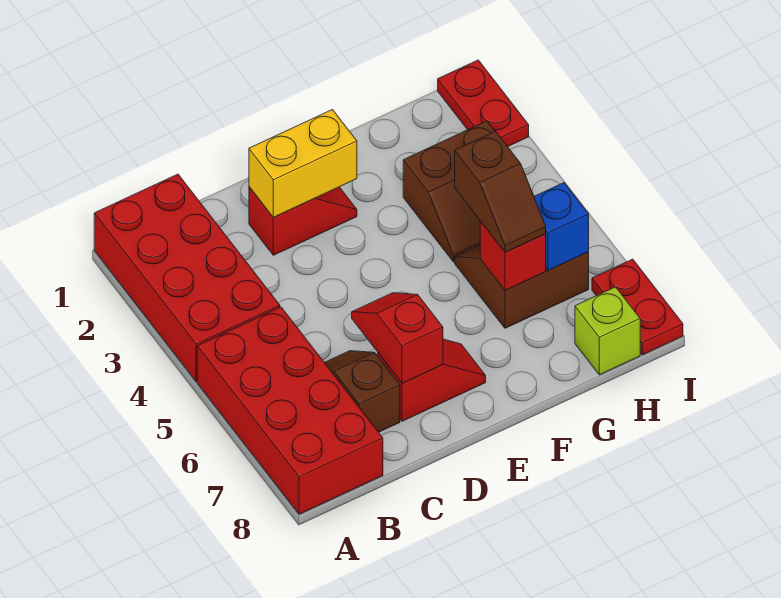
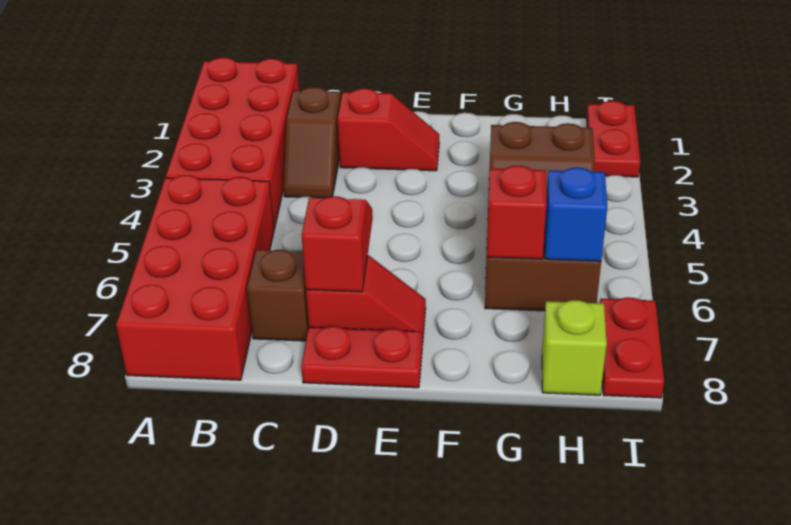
yellow 1x2 brick [249,110,357,217] -> none
none -> red 1x2 plate [301,326,422,388]
brown 1x2 slope [455,131,546,252] -> brown 1x2 slope moved to [283,87,341,198]

